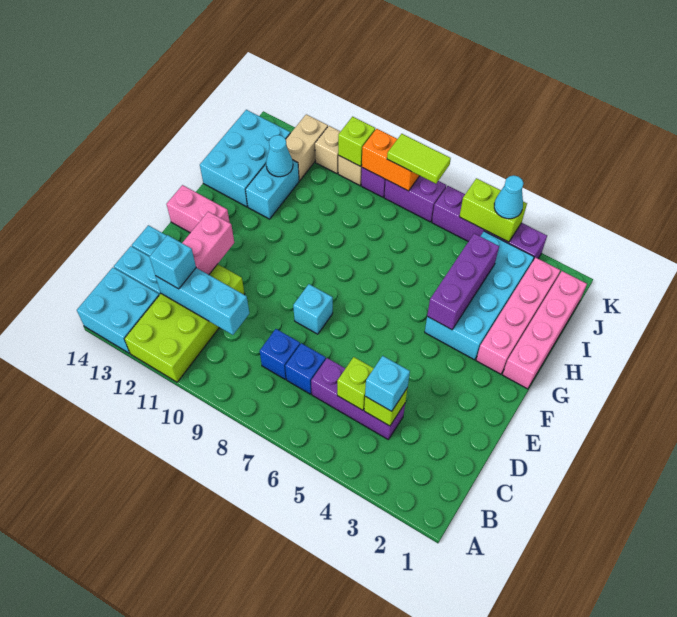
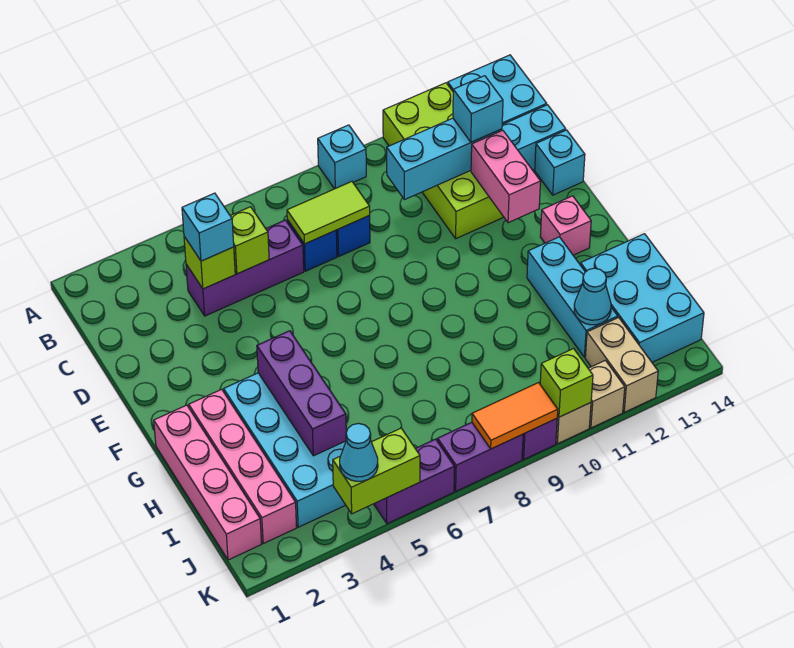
cyan 1x1 brick [293,284,333,334] -> cyan 1x1 brick moved to [318,125,366,189]
pink 1x2 brick [167,185,230,233] -> pink 1x1 brick [540,196,591,255]
cyan 1x2 brick [246,160,299,219] -> cyan 1x3 brick [527,237,618,357]
purple 1x4 brick [432,186,547,260] -> purple 1x2 brick [374,439,455,524]
lime 1x2 tile [387,134,451,184] -> lime 1x2 tile moved to [287,182,370,244]
orange 1x2 brick [362,129,419,191] -> orange 1x2 tile [472,382,558,449]

